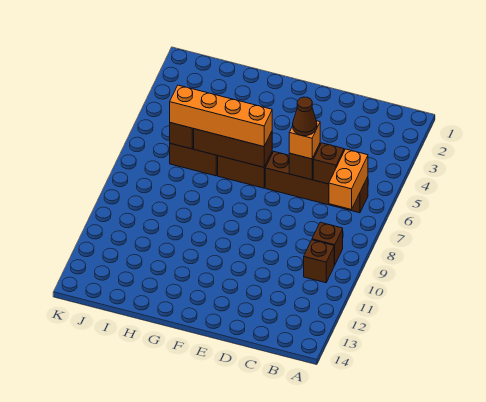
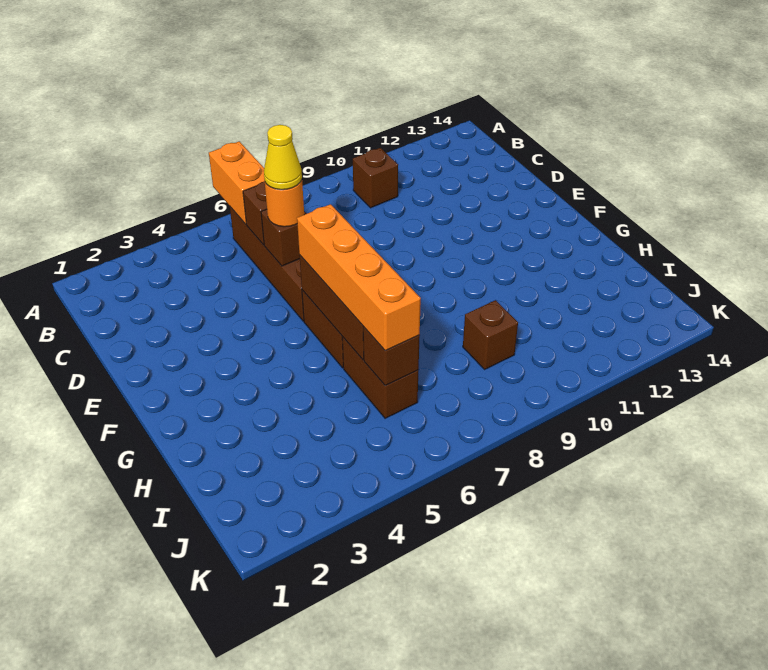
orange 1x2 brick [329,149,368,209] -> orange 1x2 brick turned to [209,141,265,224]
brown 1x1 brick [312,222,343,265] -> brown 1x1 brick moved to [463,300,518,369]
orange 1x1 brick [289,121,320,159] -> orange 1x1 round brick [265,180,304,227]
brown 1x1 cone [293,97,317,136] -> yellow 1x1 cone [264,125,302,190]

